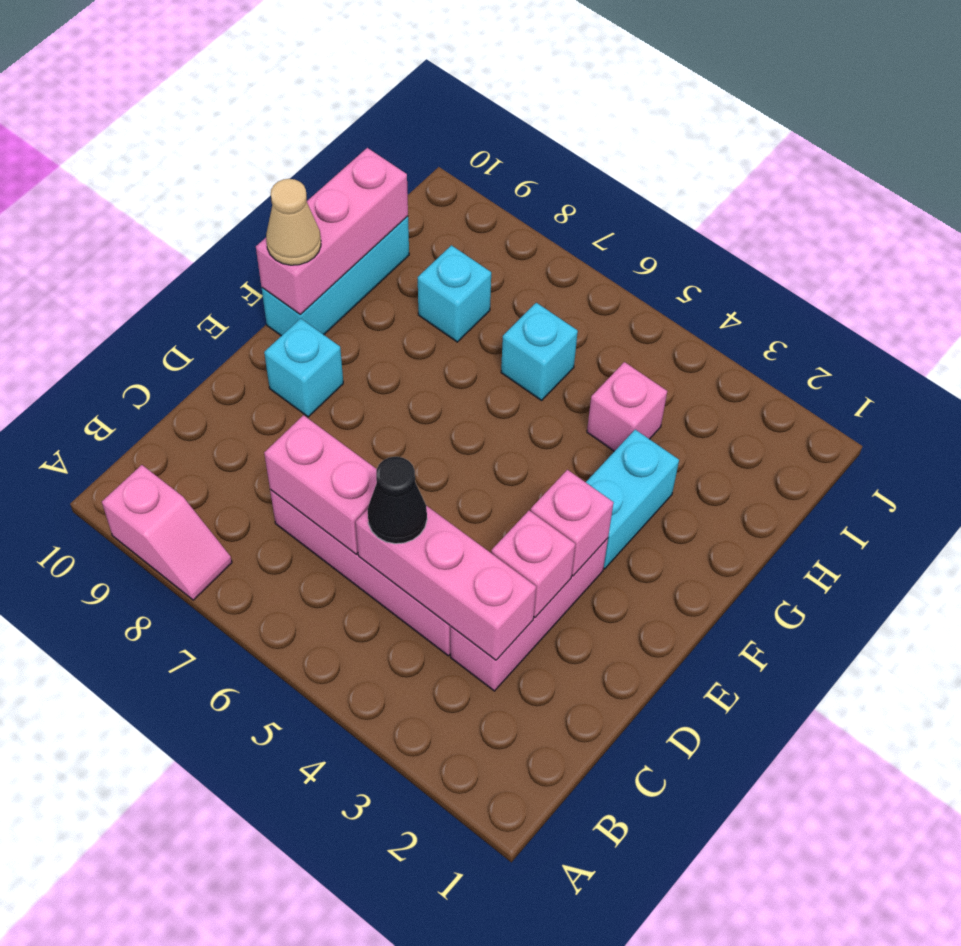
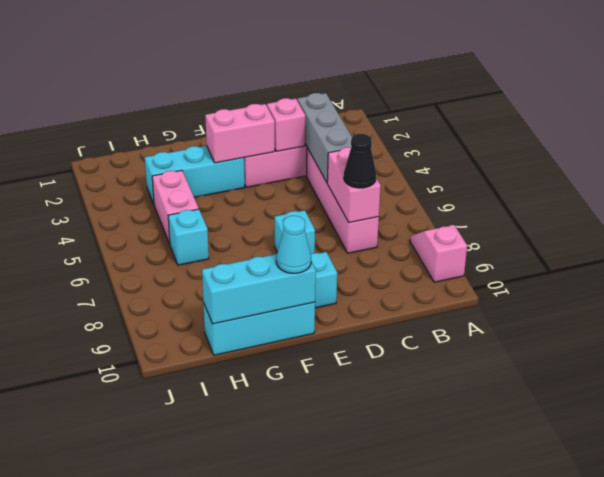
pink 1x3 brick [356,506,536,660] -> grey 1x3 brick [297,93,352,183]
black 1x1 cone [367,457,427,544] -> black 1x1 cone moved to [344,134,376,188]
pink 1x1 brick [531,470,613,576] -> pink 1x2 brick [205,104,275,163]
cyan 1x2 brick [586,430,679,569] -> cyan 1x3 brick [145,146,245,204]
pink 1x3 brick [256,148,408,315] -> cyan 1x3 brick [202,254,316,324]
tan 1x1 cone [266,179,321,265] -> cyan 1x1 cone [276,216,311,273]
pink 1x1 brick [587,362,667,451] -> pink 1x2 brick [152,170,199,244]
cyan 1x1 brick [418,245,491,342] -> cyan 1x1 brick moved to [275,210,315,254]

